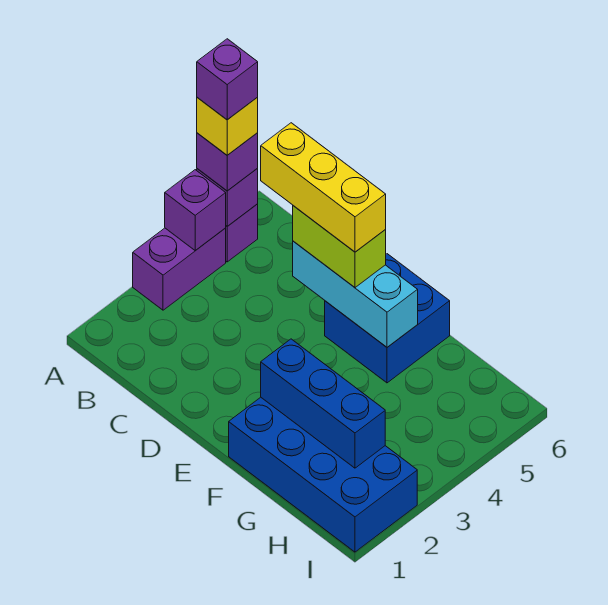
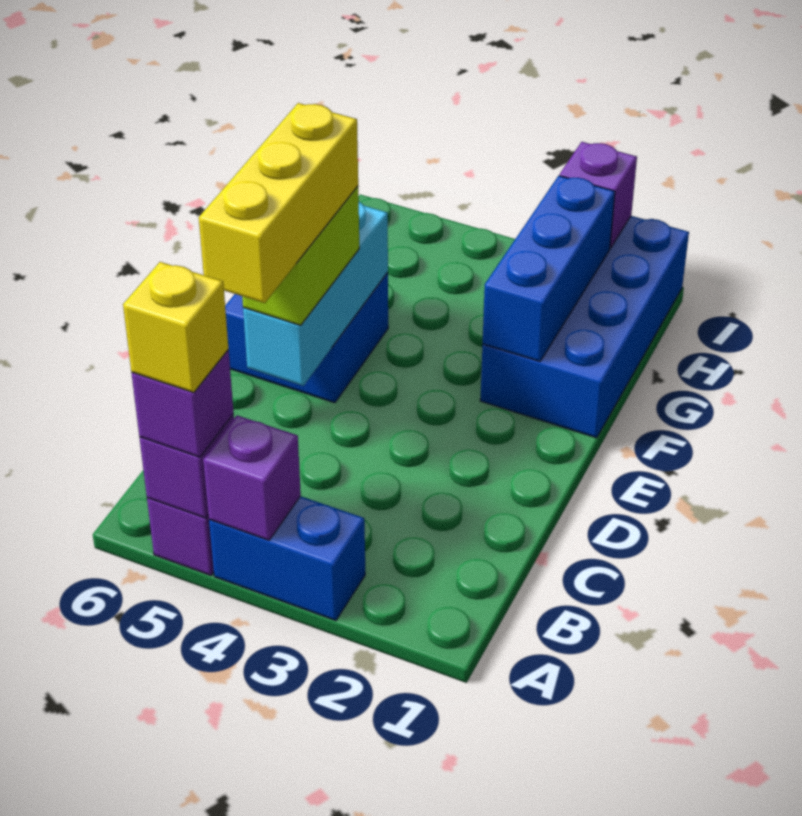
purple 1x2 brick [133,228,226,310] -> blue 1x2 brick [209,496,365,620]
purple 1x1 brick [197,39,258,120] -> purple 1x1 brick moved to [560,142,637,248]

